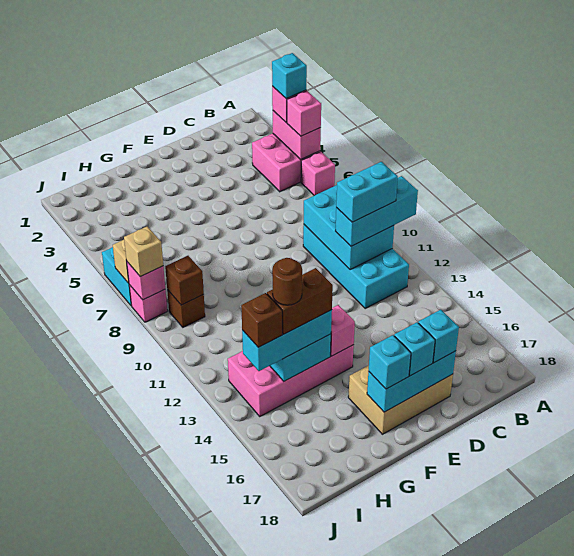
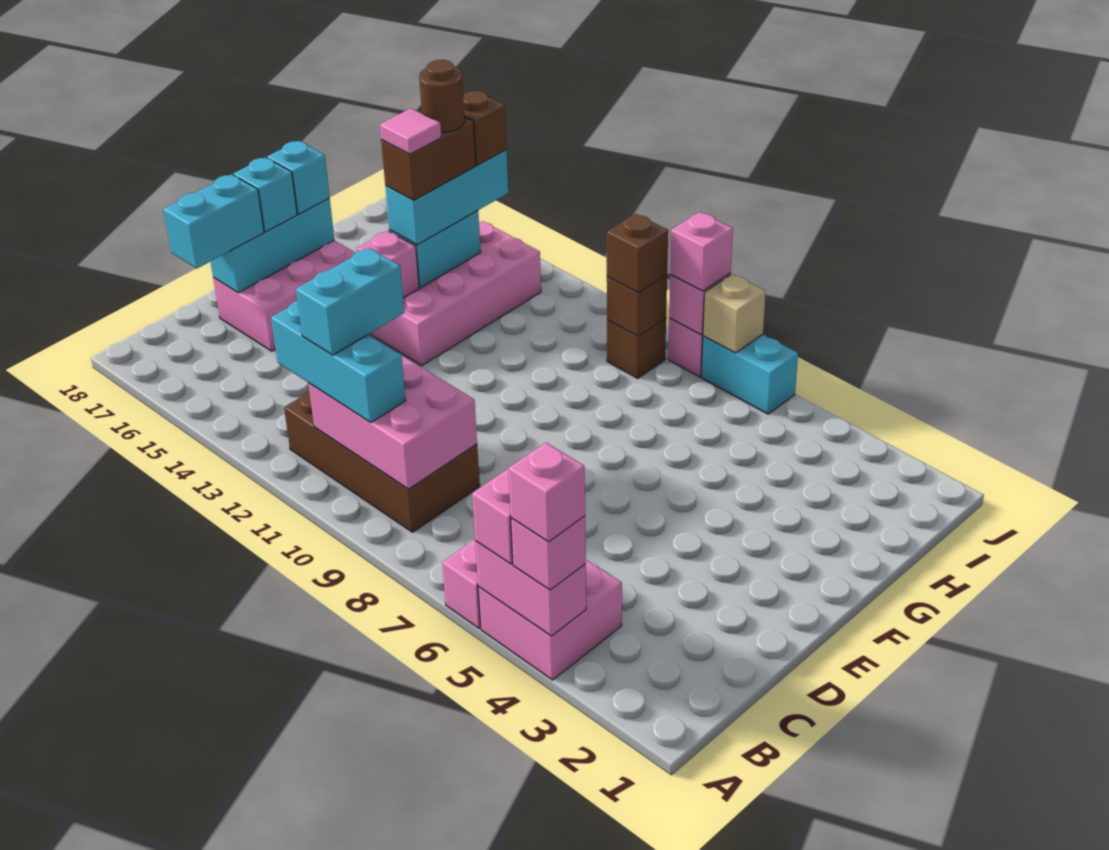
cyan 1x1 brick [272,53,307,99] -> pink 1x1 brick [508,443,585,542]
cyan 1x3 brick [336,176,418,246] -> cyan 1x3 brick turned to [271,301,406,422]
cyan 2x4 brick [303,225,409,309] -> brown 2x4 brick [284,391,480,532]
cyan 2x3 brick [304,185,394,270] -> pink 2x3 brick [308,355,477,489]
tan 2x3 brick [348,366,453,434] -> pink 2x3 brick [213,241,355,351]
cyan 1x1 brick [418,310,459,363] -> cyan 1x2 brick [163,174,264,268]
none -> pink 1x1 tile [380,108,441,154]
none -> brown 1x1 brick [607,214,668,293]
tan 1x1 brick [124,226,163,277] -> pink 1x1 brick [670,212,733,291]

